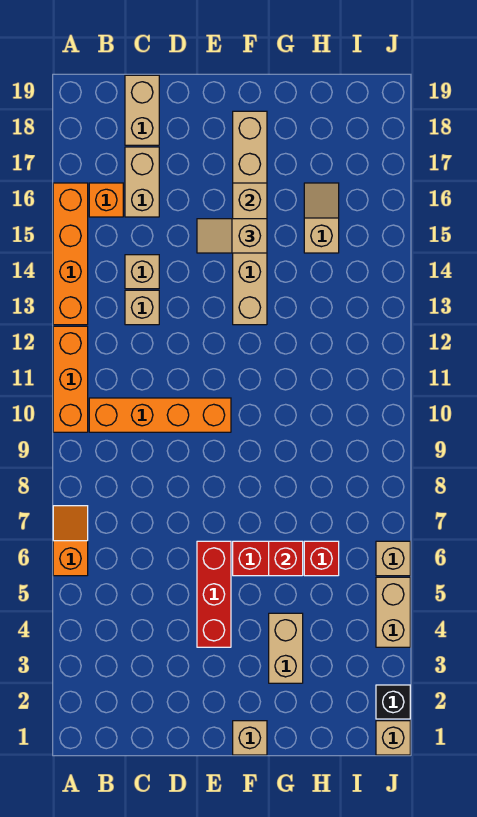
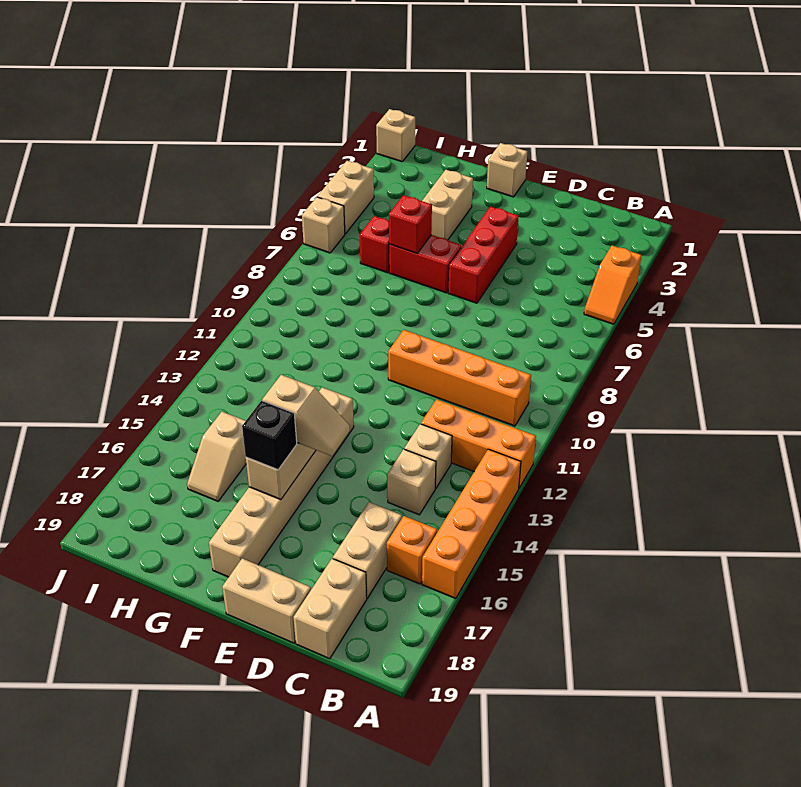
orange 1x2 slope [53,506,88,576] -> orange 1x2 slope moved to [584,246,642,324]
orange 1x3 brick [53,326,88,432] -> orange 1x3 brick turned to [421,399,536,488]
none -> tan 1x2 brick [222,558,311,643]
black 1x1 brick [376,685,410,719] -> black 1x1 brick moved to [242,401,297,470]

